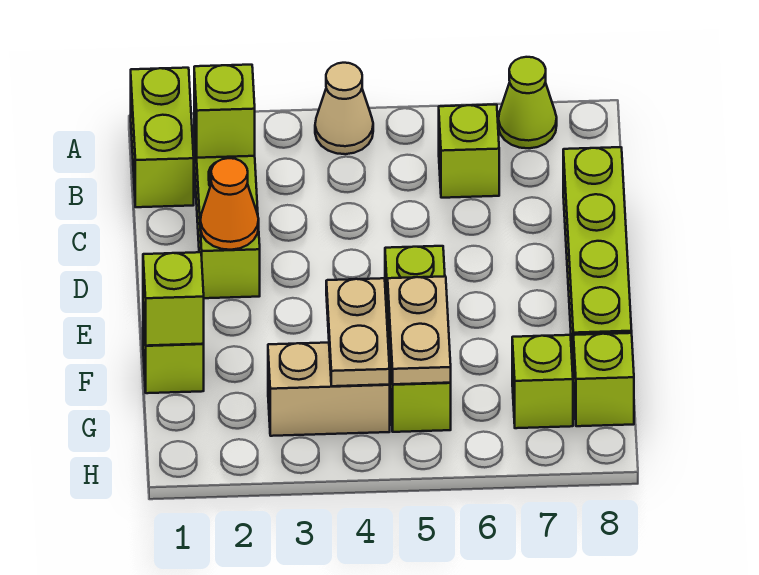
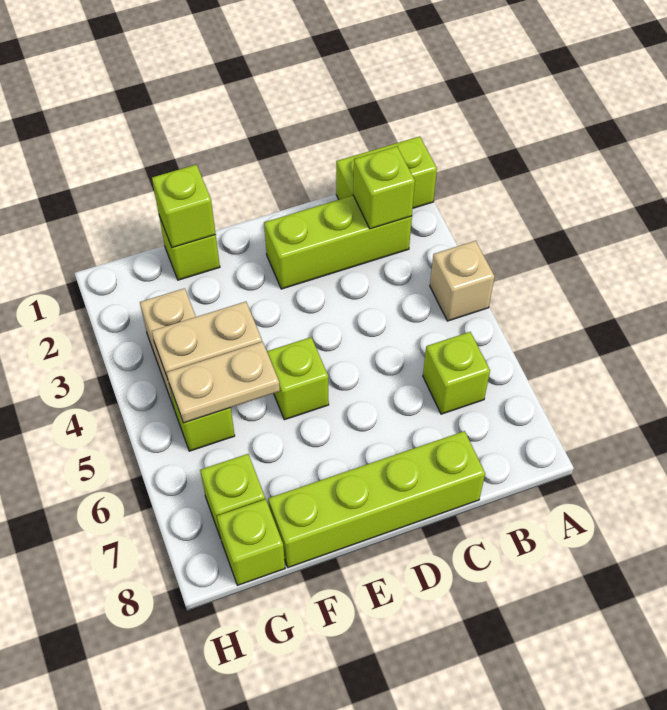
tan 1x1 cone [315,63,373,154] -> tan 1x1 brick [430,241,495,321]
lime 1x1 cone [498,57,557,148] -> none
orange 1x1 cone [200,158,259,250] -> none

